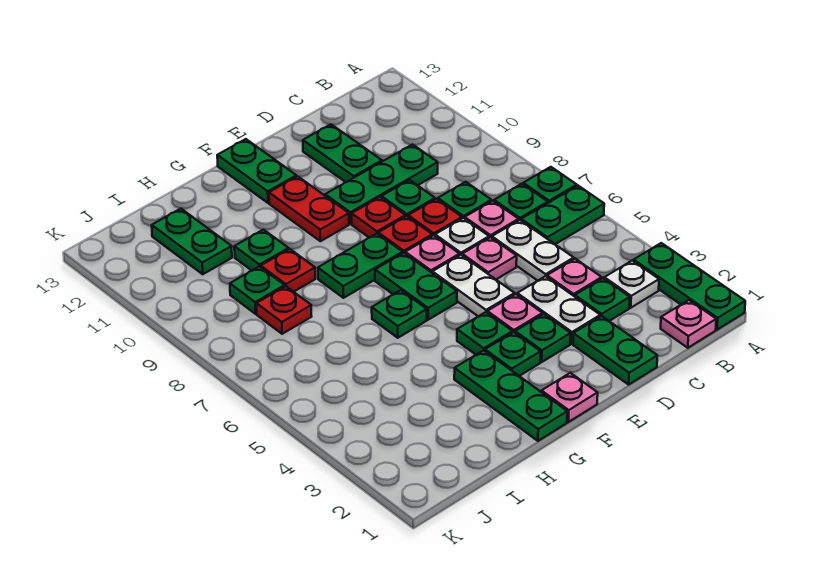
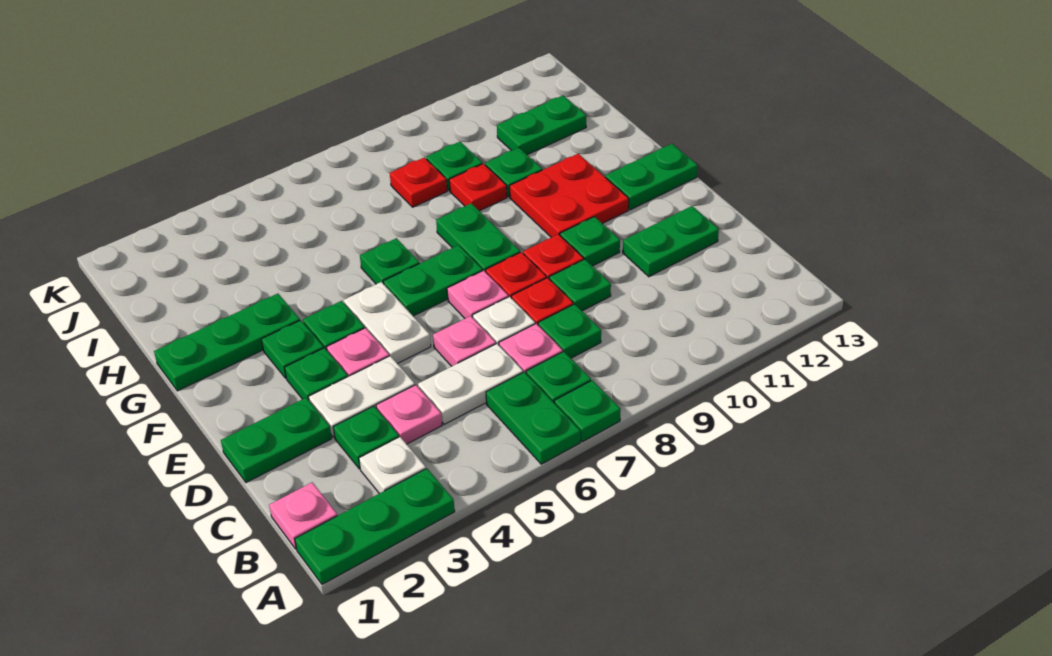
green 1x3 plate [325,145,438,224] -> green 1x1 plate [560,217,620,266]
white 1x2 plate [432,255,515,316] -> white 1x2 plate turned to [344,282,431,364]
pink 1x1 plate [542,373,598,422] -> none
red 1x2 plate [269,176,349,241] -> red 2x2 plate [510,154,629,237]

